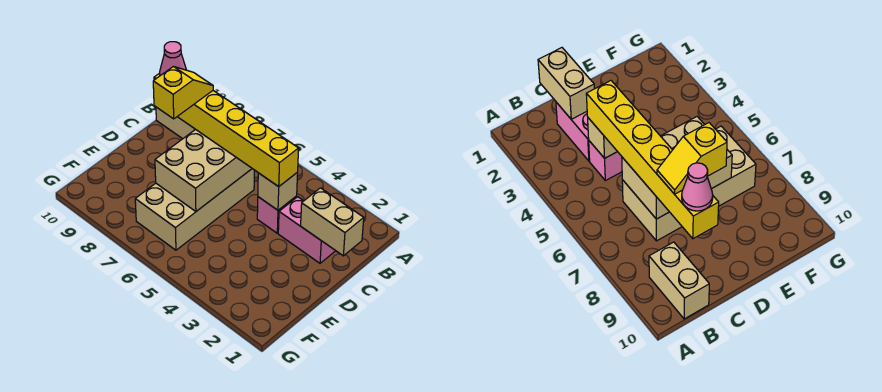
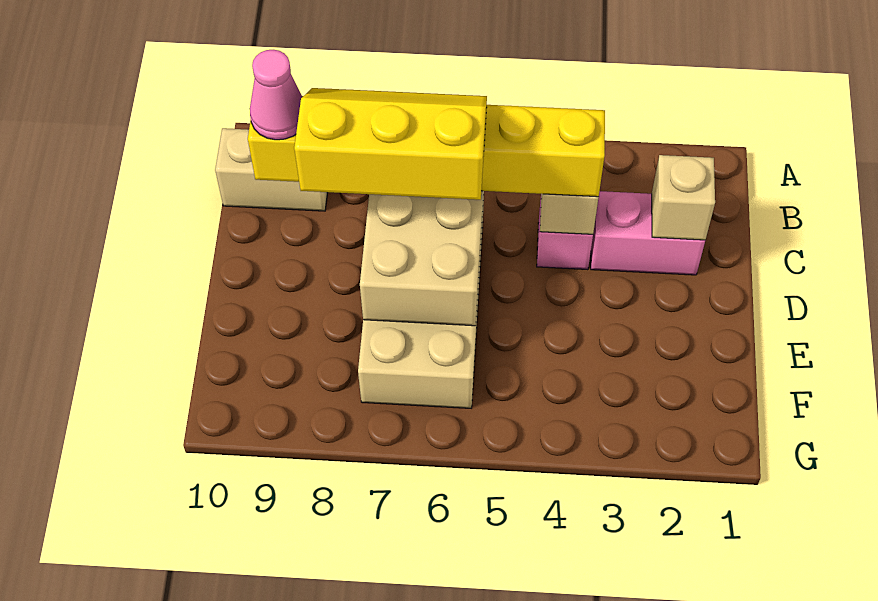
tan 1x2 brick [301,188,364,256] -> tan 1x1 brick [652,155,715,240]
yellow 1x2 slope [153,67,213,119] -> yellow 2x3 slope [294,88,487,200]

